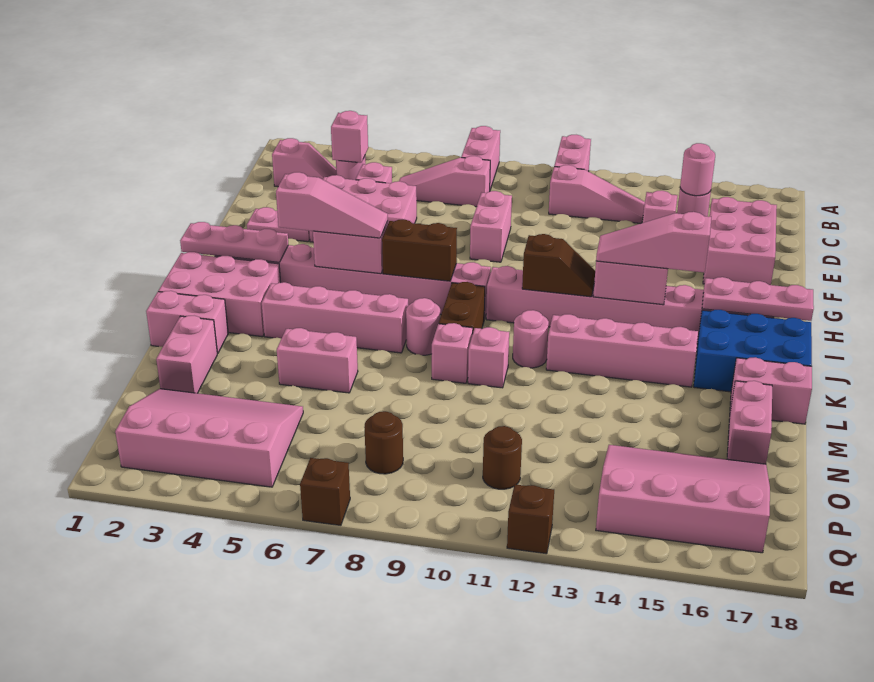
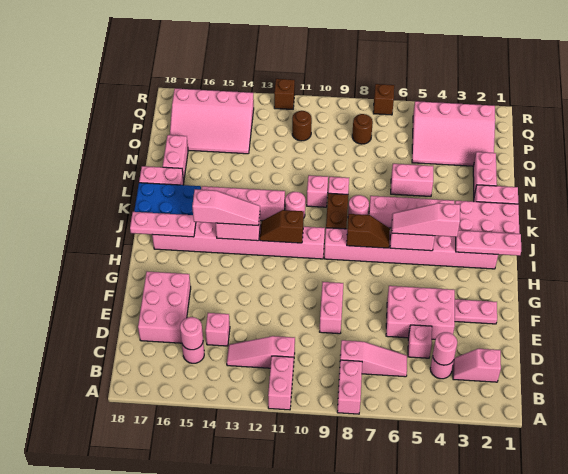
pink 1x1 brick [331,111,368,163] -> pink 1x1 round brick [433,332,457,365]
brown 1x2 brick [382,219,457,281] -> brown 1x2 slope [347,214,390,248]

